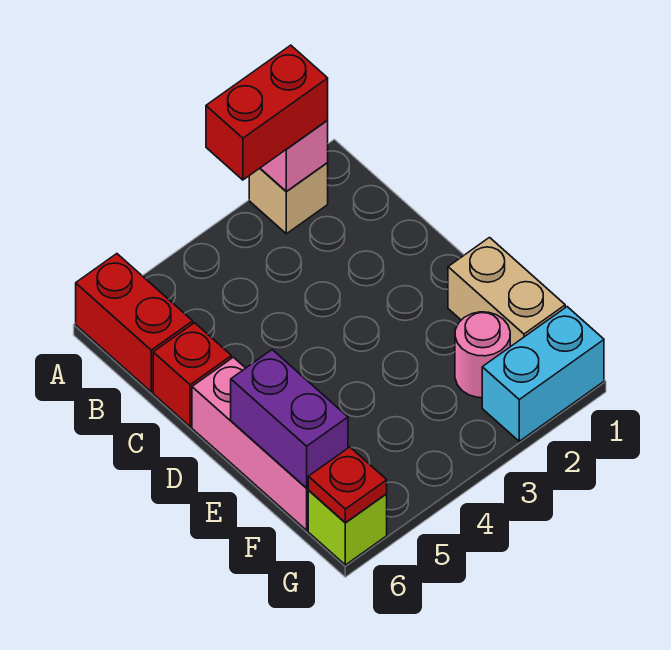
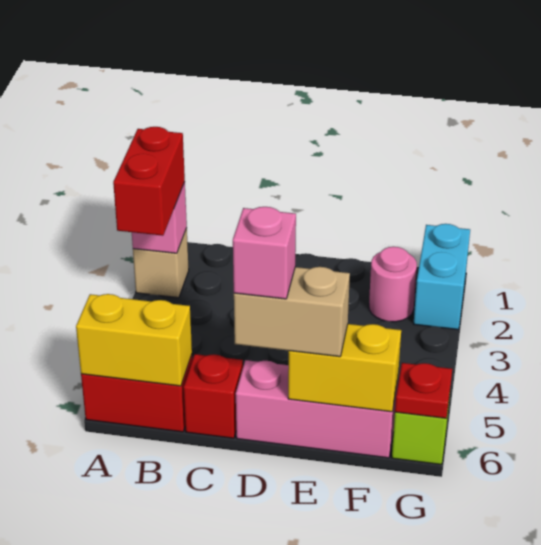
none -> yellow 1x2 brick [76,294,192,386]
none -> pink 1x1 brick [233,207,296,299]
tan 1x2 brick [448,238,565,347] -> tan 1x2 brick moved to [234,267,350,357]
purple 1x2 brick [231,350,348,488] -> yellow 1x2 brick [288,324,401,412]

